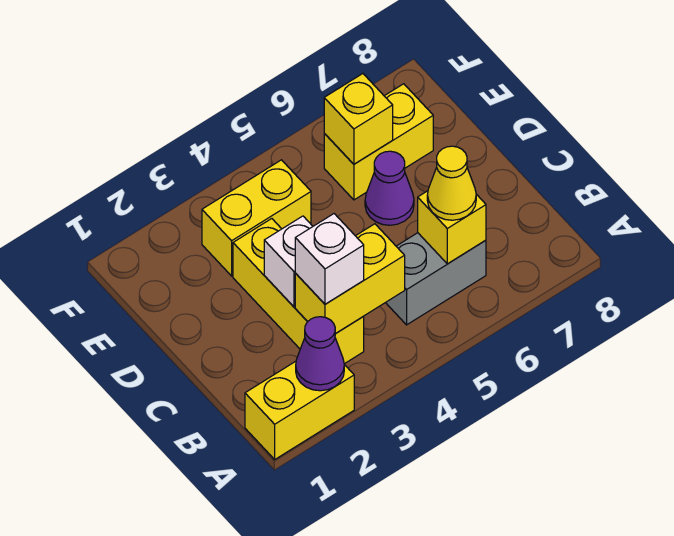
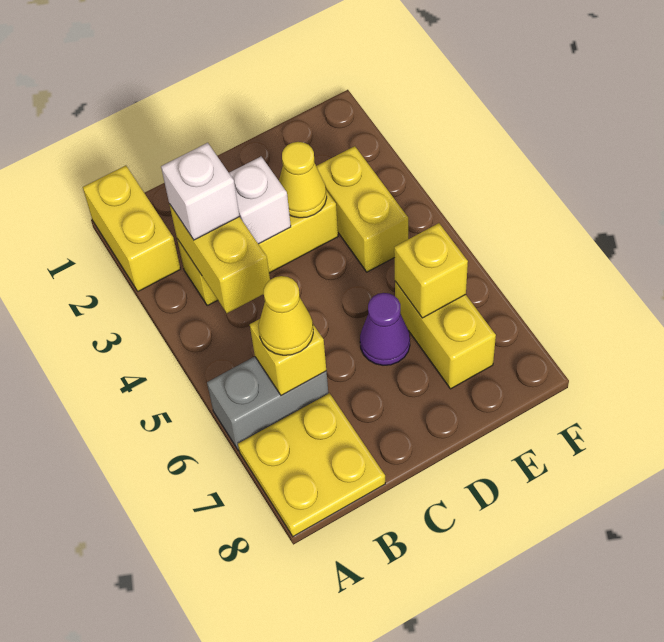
purple 1x1 cone [296,317,344,391] -> none
none -> yellow 2x2 plate [238,393,385,536]
grey 1x2 brick [386,233,486,325] -> grey 1x2 brick turned to [207,357,328,451]
none -> yellow 1x1 cone [279,142,327,218]

